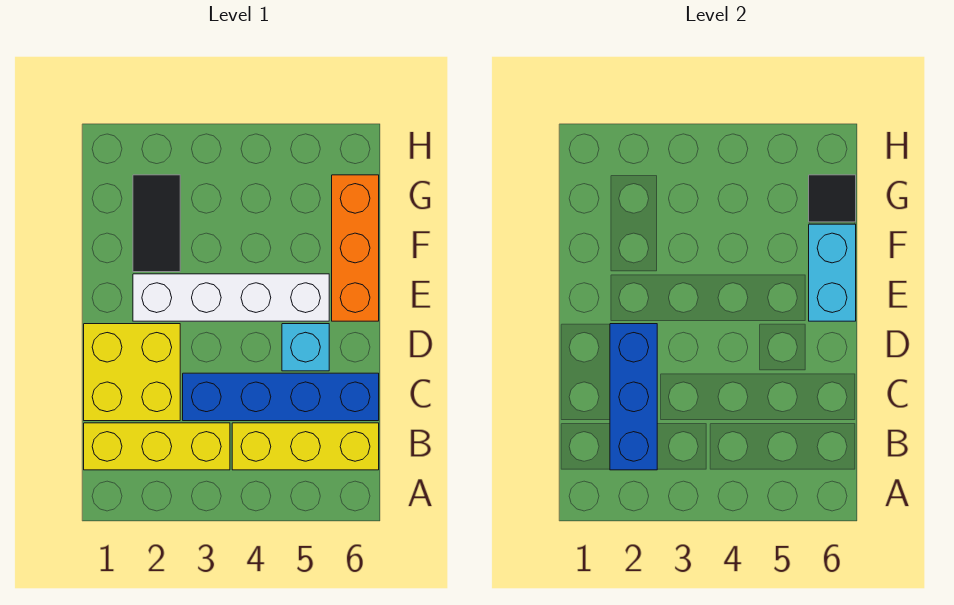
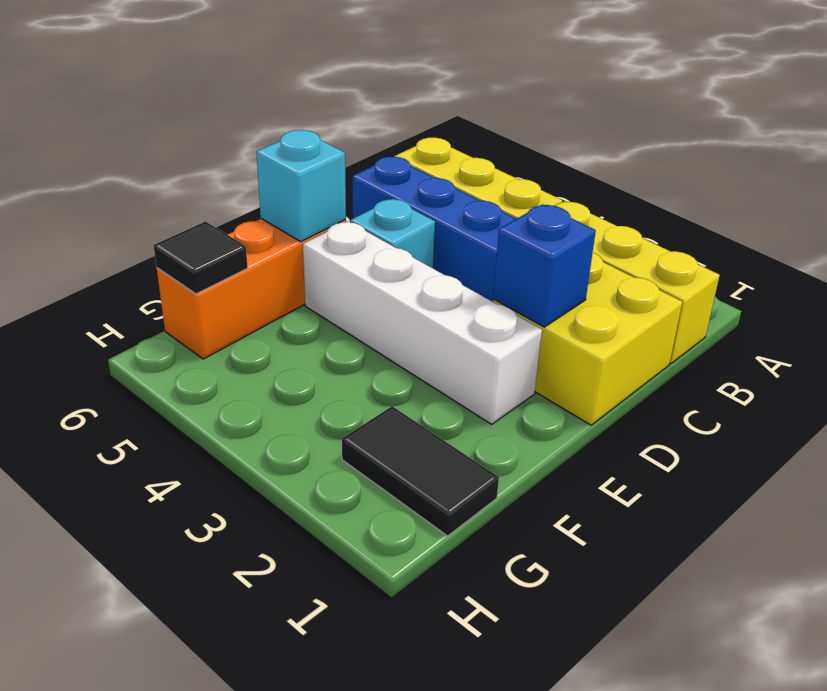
blue 1x3 brick [610,324,657,470] -> blue 1x1 brick [493,204,596,327]
cyan 1x2 brick [809,224,856,321] -> cyan 1x1 brick [256,130,346,241]
black 1x2 tile [133,175,180,272] -> black 1x2 tile turned to [342,406,499,536]

